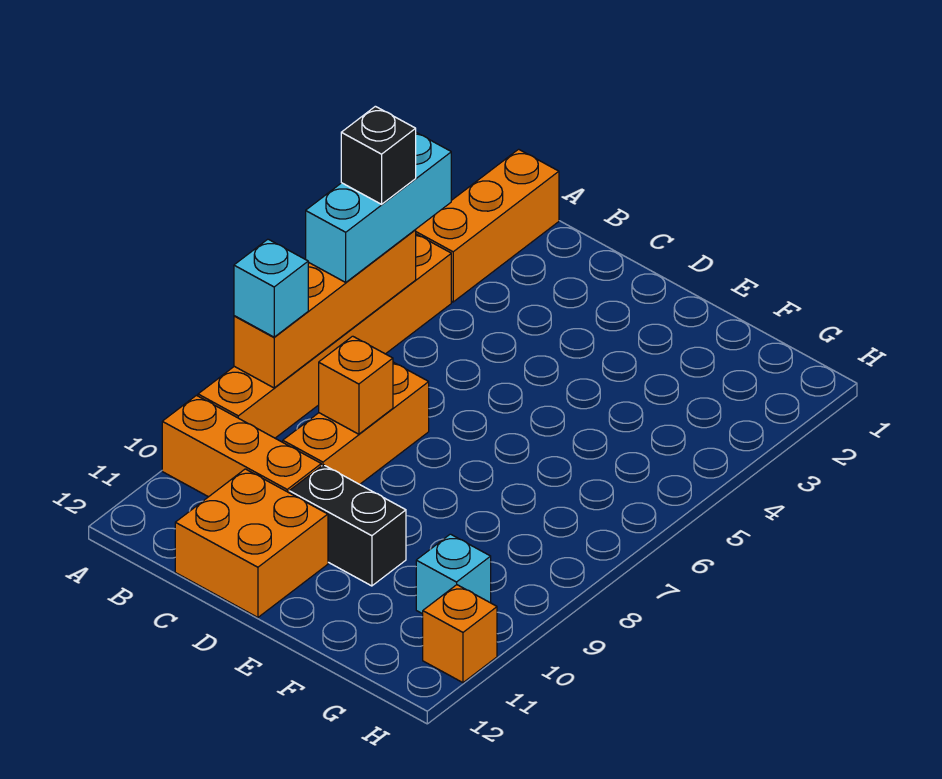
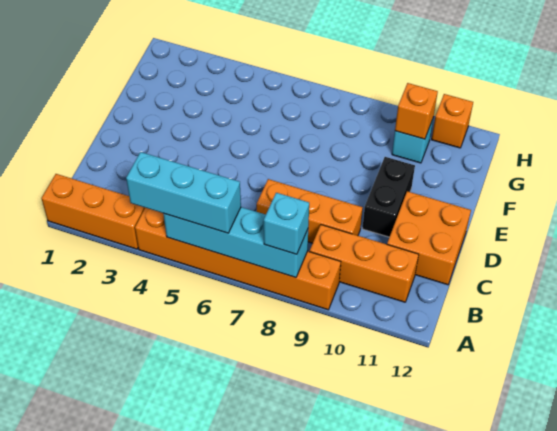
orange 1x4 brick [234,230,416,388] -> cyan 1x4 brick [163,207,308,278]
black 1x1 brick [341,106,416,204] -> none
orange 1x3 brick [162,395,321,497] -> orange 1x3 brick turned to [310,225,419,302]
orange 1x1 brick [319,336,393,434] -> orange 1x1 brick moved to [395,83,438,139]

